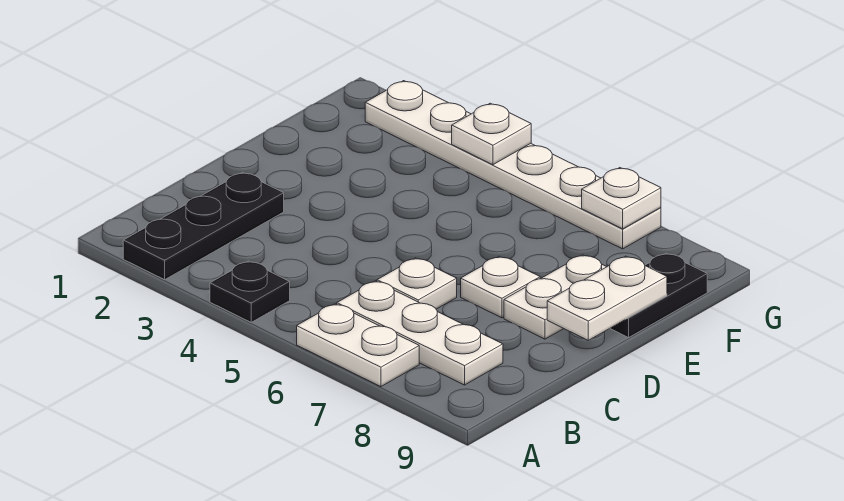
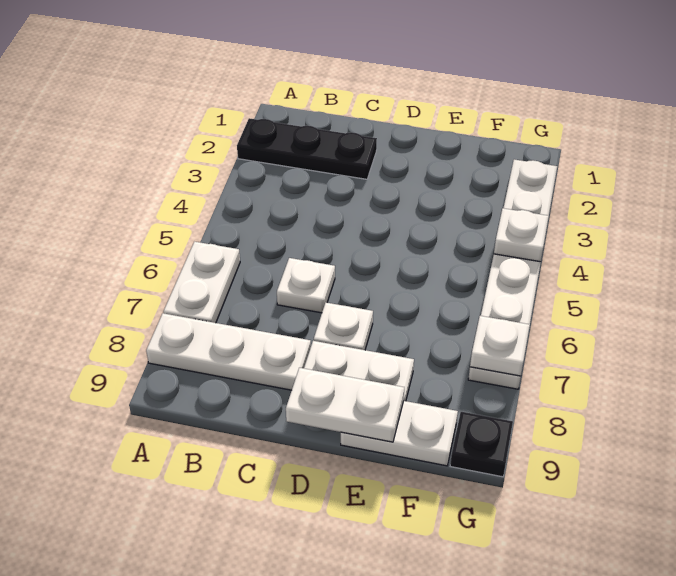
black 1x1 plate [210,261,290,322] -> black 1x1 plate moved to [450,412,513,477]
white 1x3 plate [337,281,503,385] -> white 1x3 plate turned to [146,313,311,390]
black 1x2 plate [610,253,707,338] -> white 1x2 plate [341,401,458,466]

